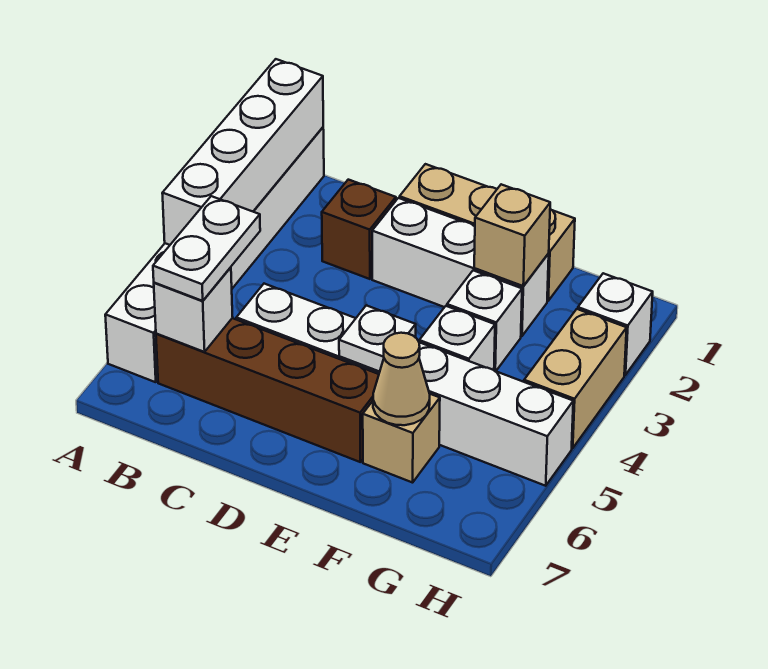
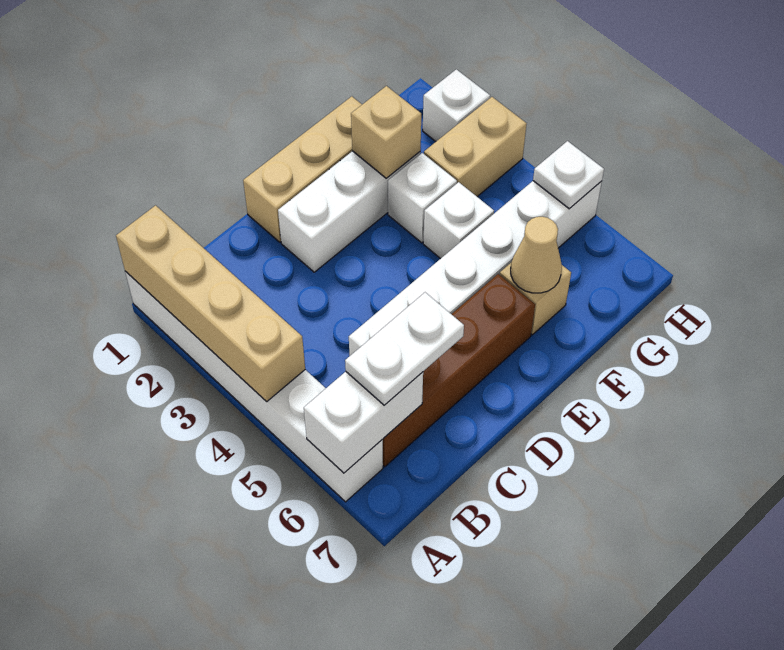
white 1x4 brick [162,59,323,245] -> tan 1x4 brick [116,205,305,402]
white 1x2 plate [153,196,260,301] -> white 1x2 plate turned to [345,292,464,405]
white 1x1 brick [154,267,233,352] -> white 1x2 brick [304,372,423,473]
brown 1x1 brick [322,180,396,279] -> none
white 1x1 plate [339,305,416,372] -> white 1x1 plate moved to [533,141,604,209]
tan 1x2 brick [524,309,627,448] -> tan 1x2 brick turned to [424,97,527,197]

